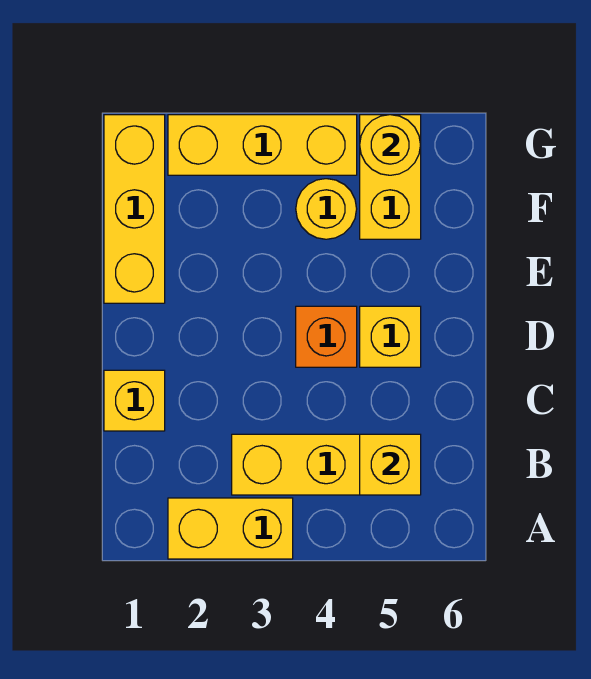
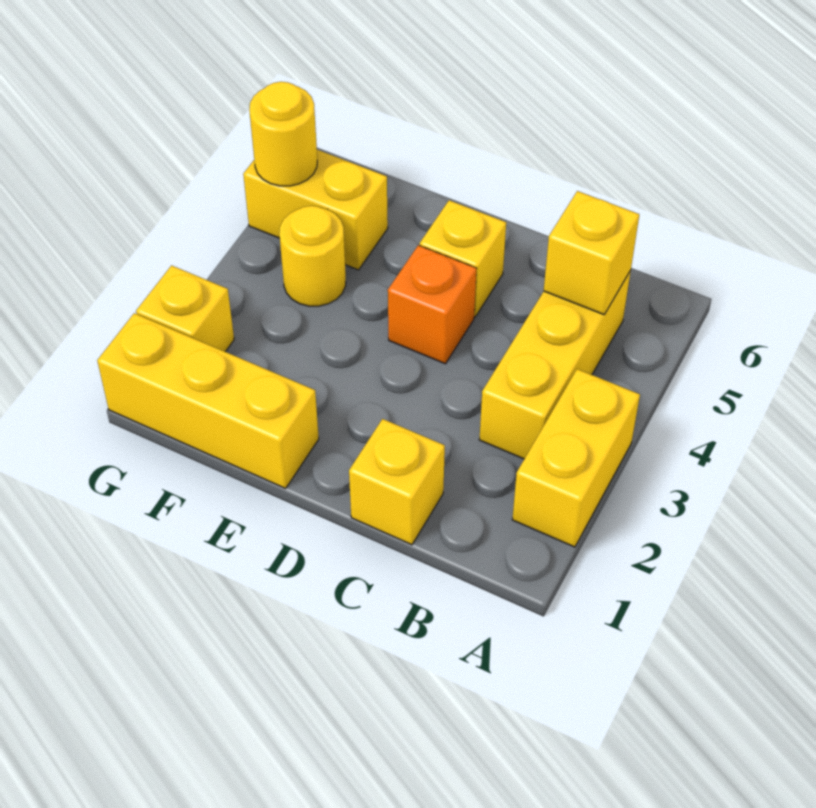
yellow 1x3 brick [168,115,357,175] -> yellow 1x1 brick [136,266,234,352]

